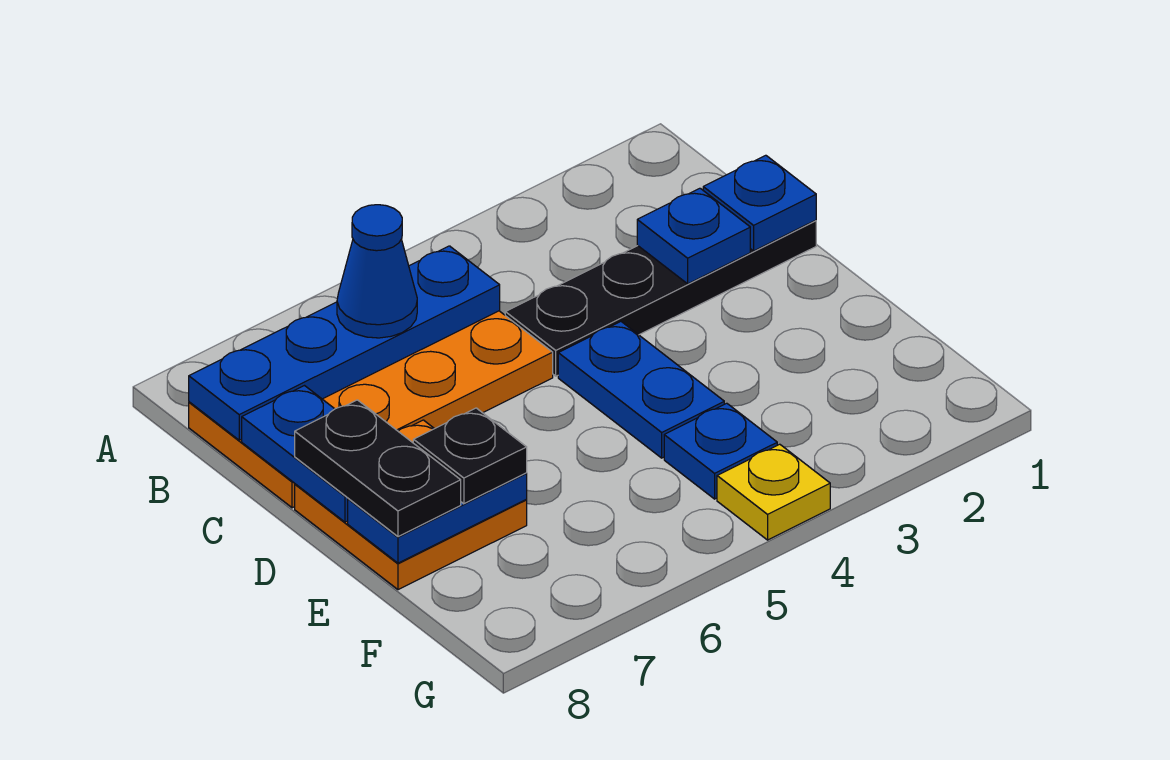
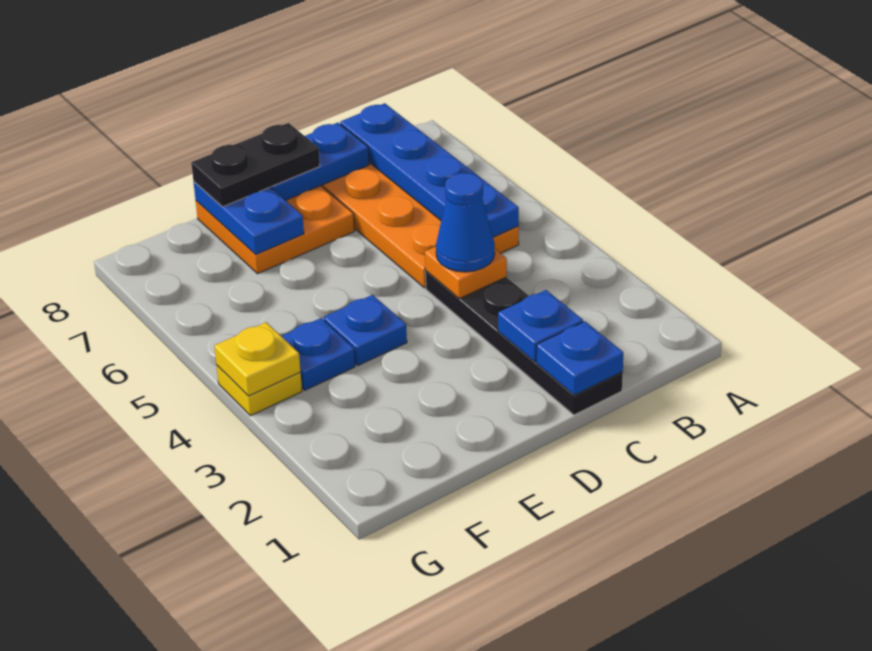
blue 1x1 cone [337,205,417,338] -> blue 1x1 cone moved to [436,173,495,272]
none -> orange 1x1 plate [425,247,507,299]
blue 1x2 plate [558,322,724,458] -> blue 1x1 plate [323,295,407,365]
black 1x1 plate [413,408,527,504] -> none
none -> yellow 1x1 plate [214,322,301,396]

